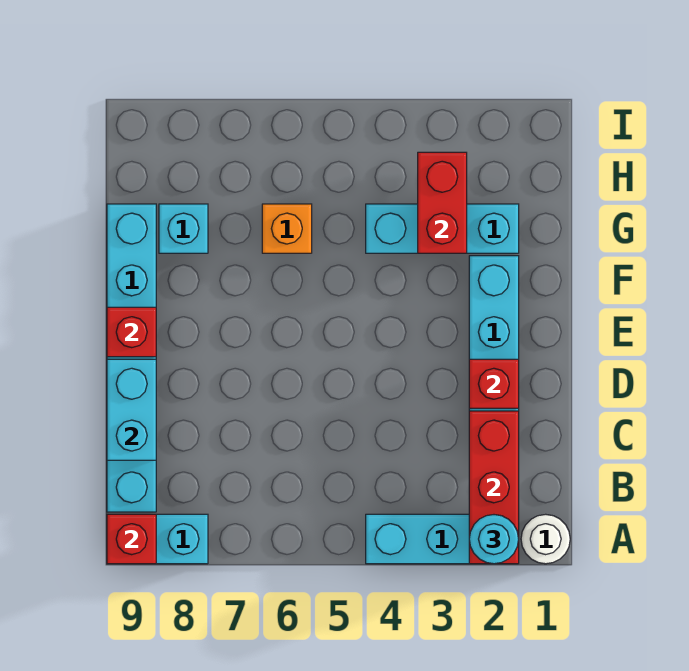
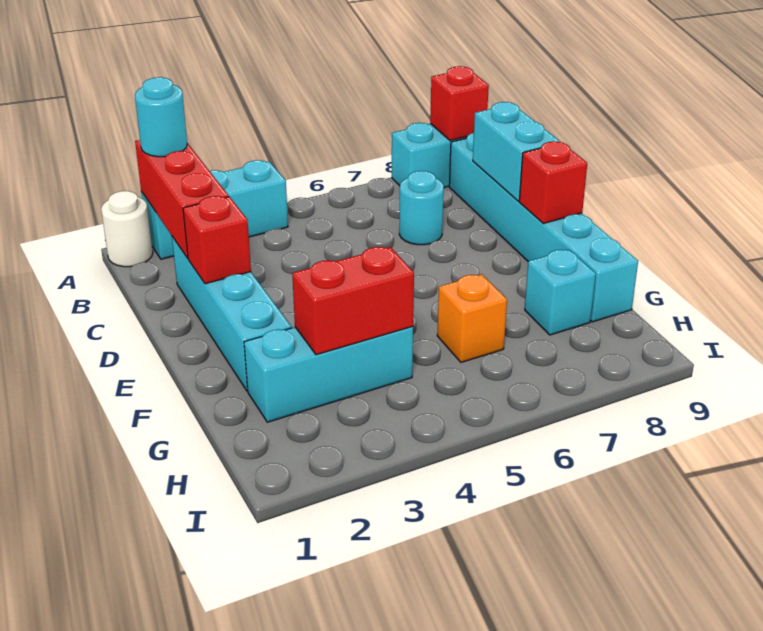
none -> cyan 1x1 round brick [399,171,444,245]
red 1x2 brick [418,152,467,253] -> red 1x2 brick turned to [292,247,414,355]

